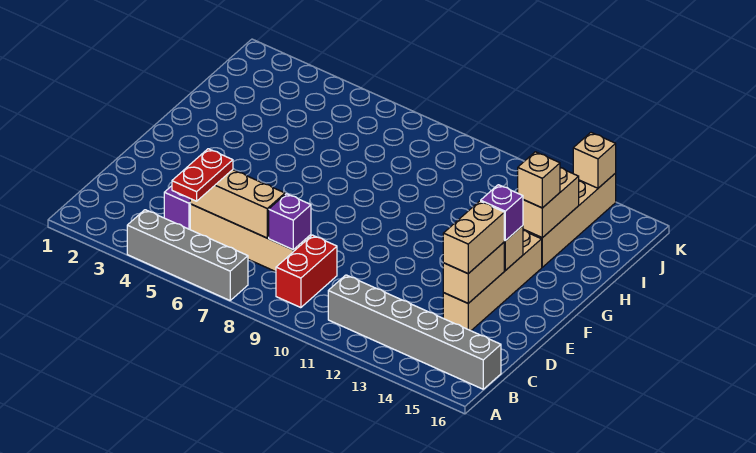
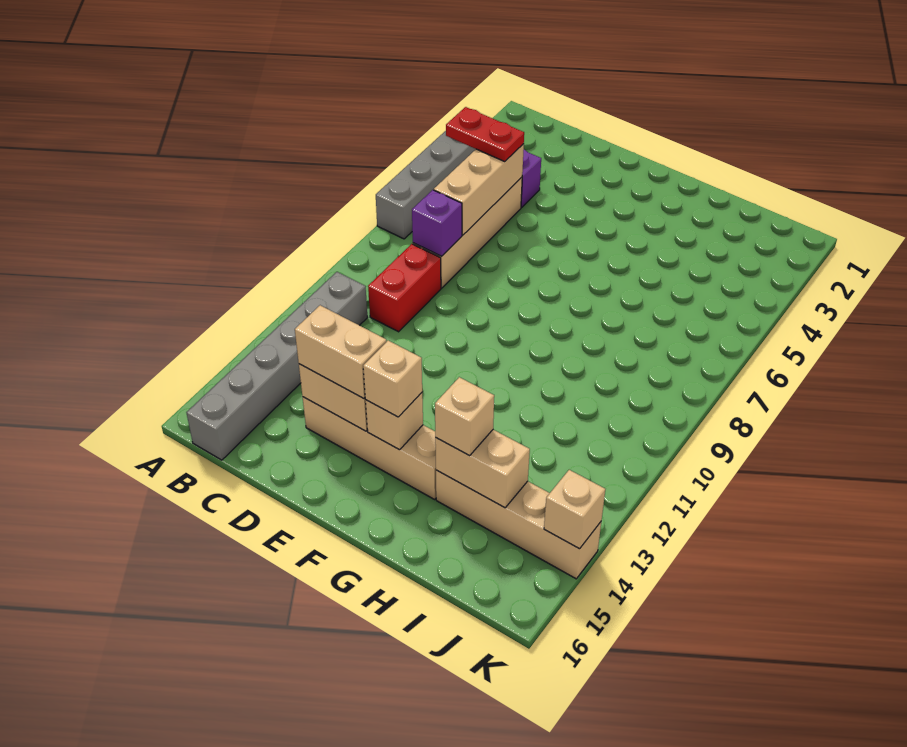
red 1x2 brick [276,235,337,308] -> red 1x2 brick turned to [368,244,441,332]
purple 1x1 brick [481,185,523,241] -> tan 1x1 brick [363,340,422,417]

